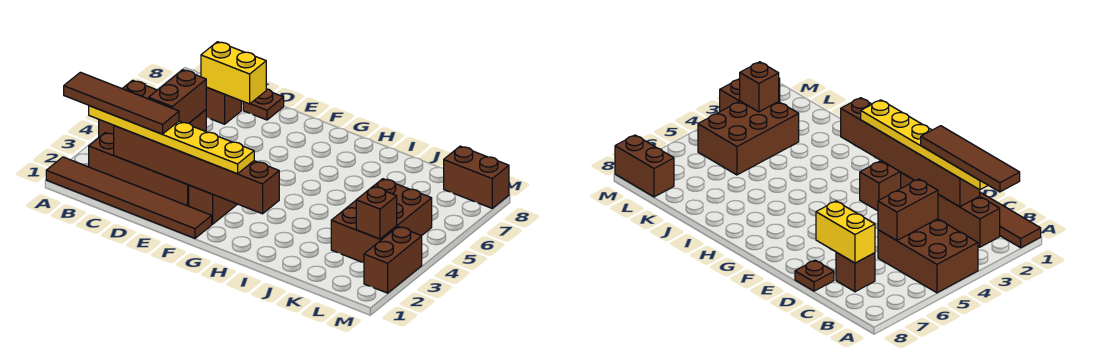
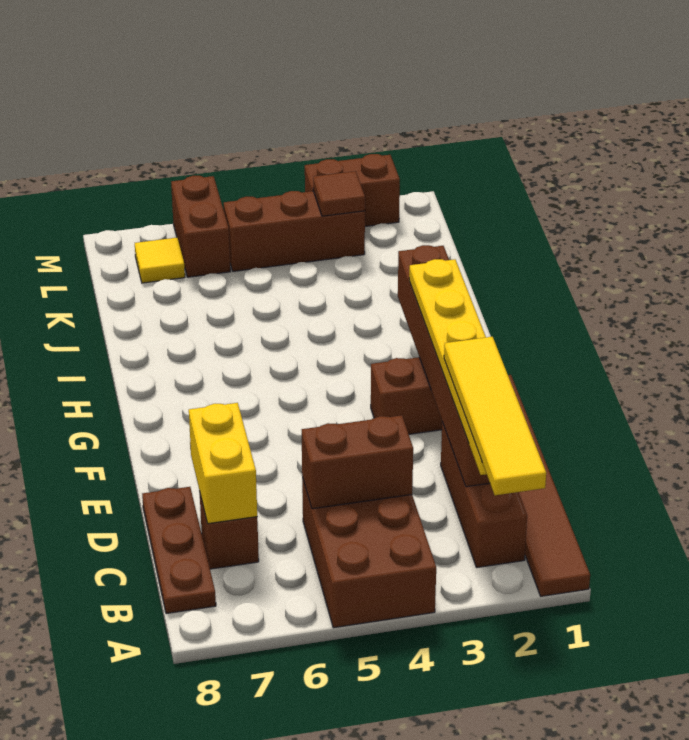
brown 1x4 tile [64,72,179,134] -> yellow 1x4 tile [444,337,546,495]
brown 1x4 brick [89,133,189,206] -> brown 1x3 brick [441,422,527,567]
brown 1x1 plate [243,89,284,120] -> brown 1x3 plate [142,487,216,614]
brown 2x3 brick [331,179,432,263] -> brown 1x3 brick [224,191,365,271]
brown 1x1 brick [356,187,397,239] -> brown 1x1 tile [313,171,365,216]
none -> yellow 1x1 tile [135,238,185,283]
brown 1x2 brick [444,146,509,208] -> brown 1x2 brick moved to [171,176,230,277]

